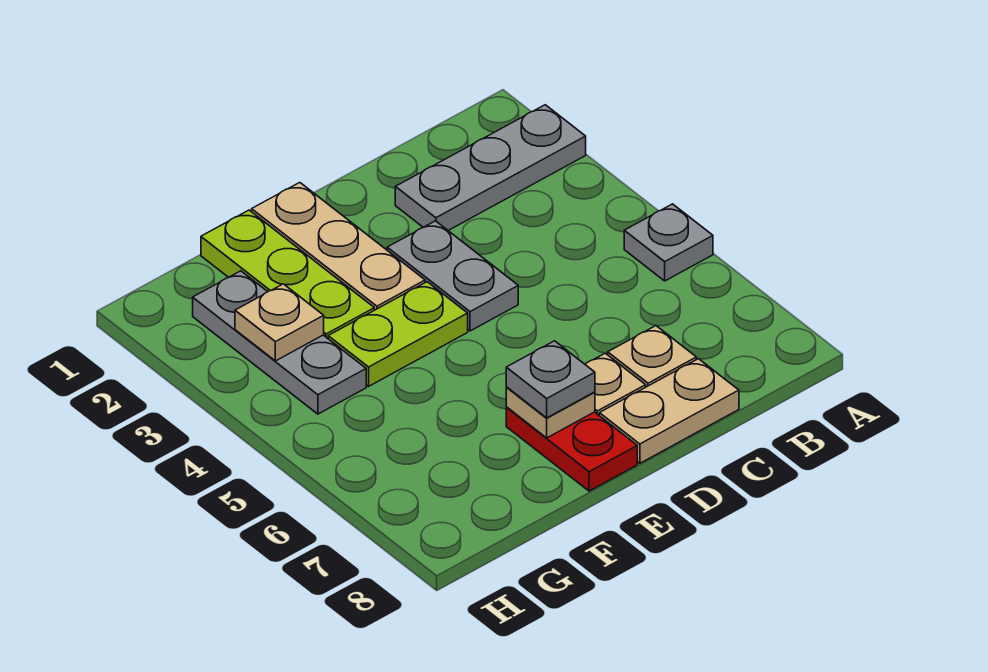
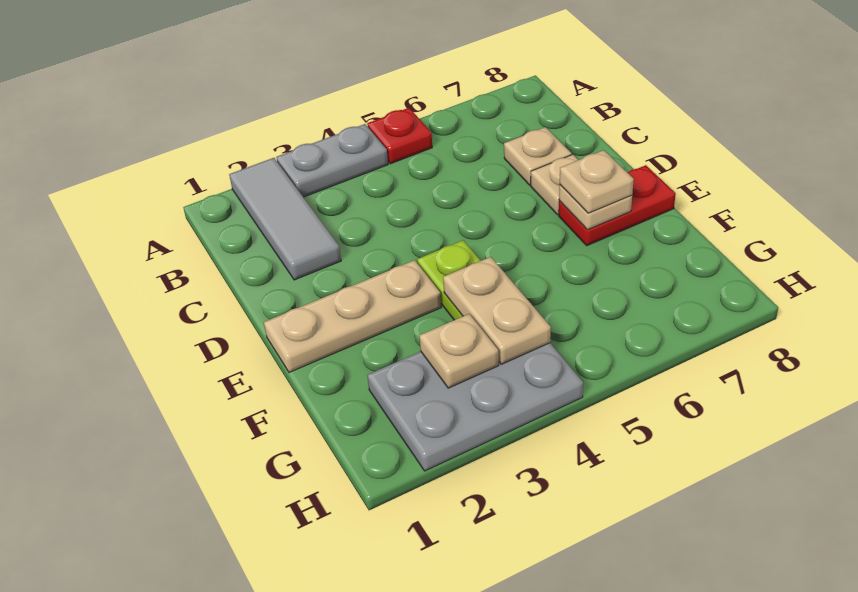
grey 1x3 plate [395,105,586,230] -> grey 1x3 tile [229,158,341,280]
grey 1x1 plate [624,204,713,281] -> red 1x1 plate [367,108,432,164]
tan 1x2 plate [599,359,739,463] -> tan 1x2 plate moved to [443,257,551,364]
grey 1x2 plate [387,221,518,331] -> grey 1x2 plate moved to [276,124,388,197]
grey 1x1 plate [506,341,595,418] -> tan 1x1 plate [560,150,634,213]
lime 1x3 plate [201,210,374,338] -> none
grey 1x3 plate [193,271,366,414] -> grey 2x3 plate [367,343,583,471]

